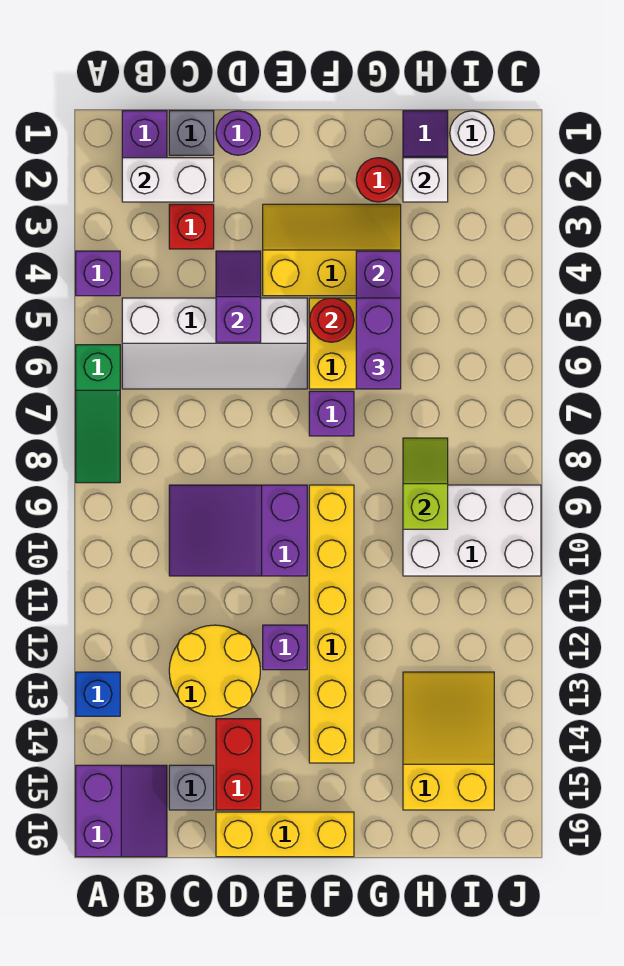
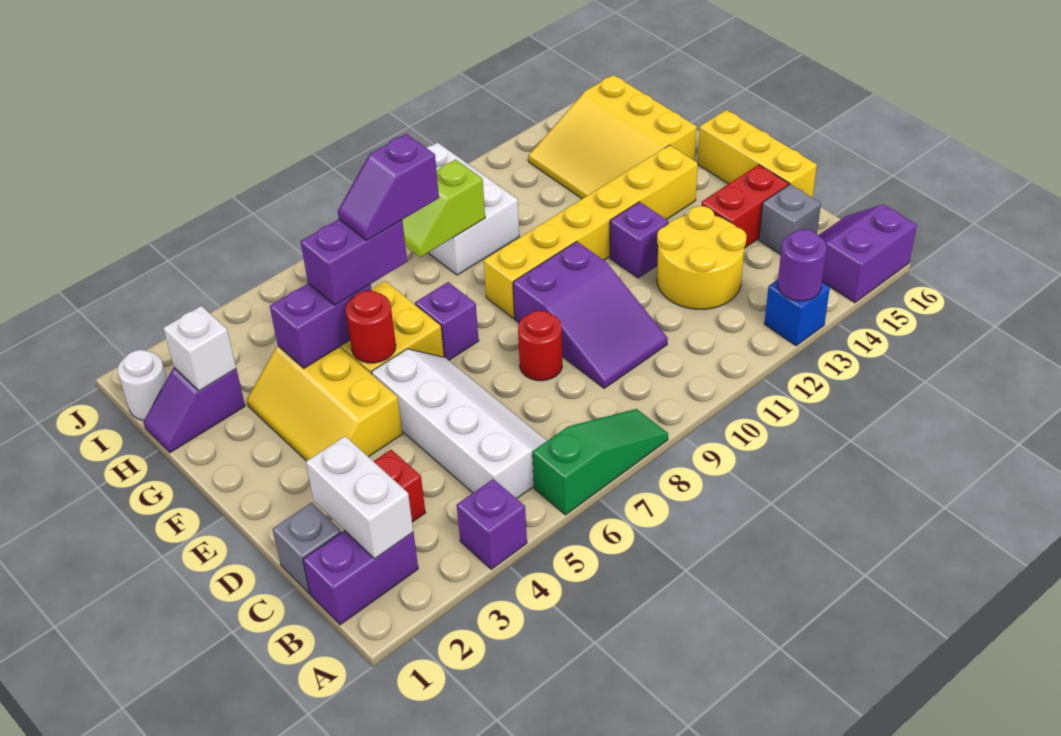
purple 1x1 round brick [216,111,260,155] -> purple 1x1 round brick moved to [778,229,827,301]
purple 1x2 slope [216,251,261,342] -> purple 1x2 slope moved to [338,134,439,240]
red 1x1 round brick [356,158,401,202] -> red 1x1 round brick moved to [518,311,562,381]
yellow 2x3 slope [403,672,494,810] -> yellow 3x3 slope [528,75,697,199]

